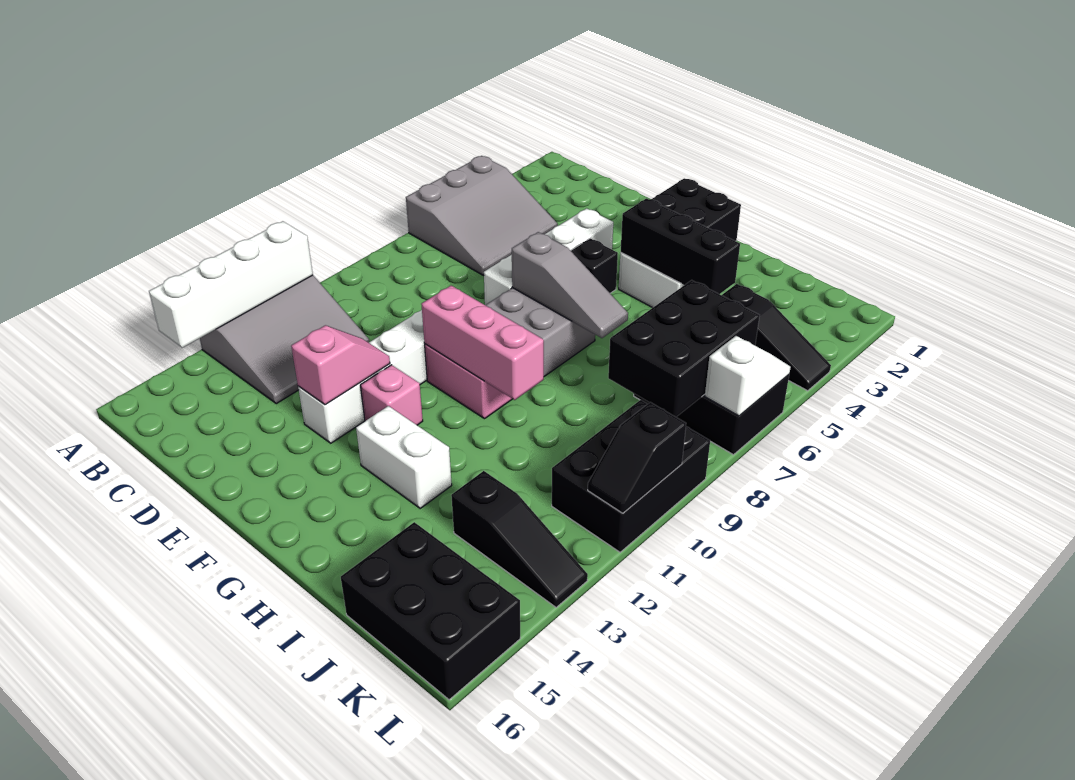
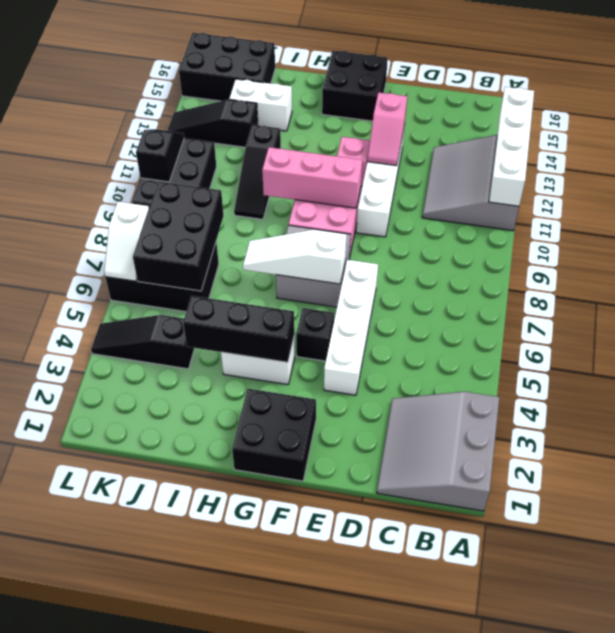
grey 3x3 slope [406,156,558,275] -> grey 3x3 slope moved to [377,392,499,511]
grey 1x3 slope [512,232,628,338] -> white 1x3 slope [243,230,347,284]
none -> black 2x2 brick [322,50,388,121]
white 1x2 brick [356,406,452,508] -> white 1x2 brick moved to [229,79,292,131]
none -> black 1x3 slope [234,125,281,219]

